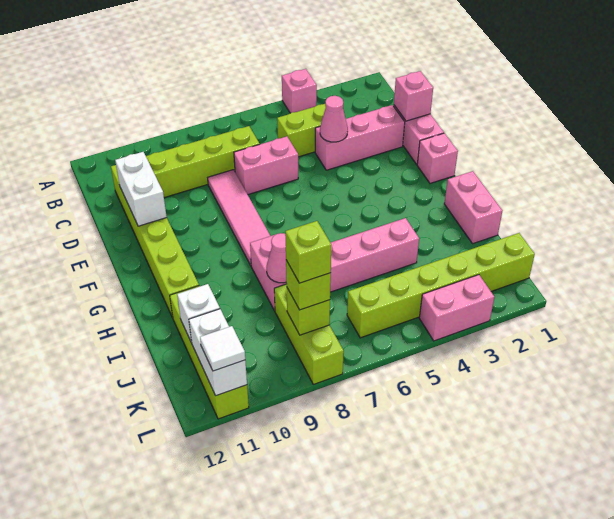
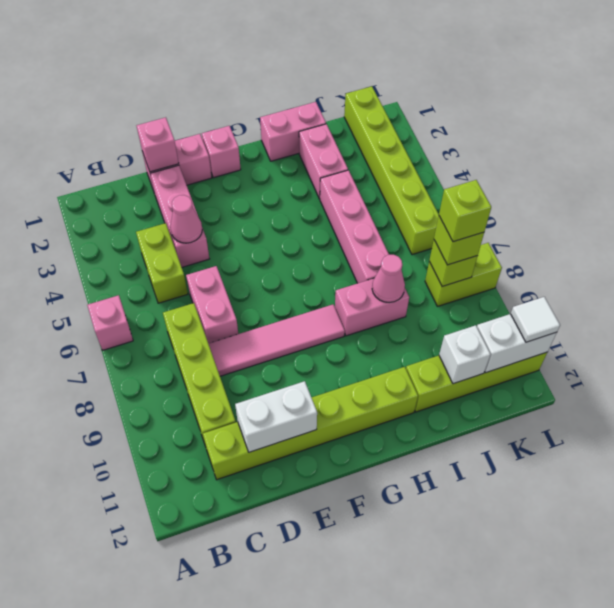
pink 1x1 brick [282,69,317,113] -> pink 1x1 brick moved to [87,295,133,350]
lime 1x3 brick [274,284,344,384] -> lime 1x2 brick [425,243,502,306]
pink 1x2 brick [419,275,494,341] -> pink 1x2 brick moved to [299,124,348,199]

